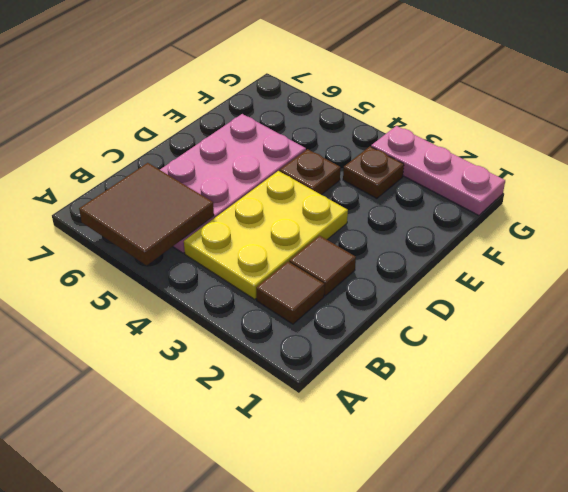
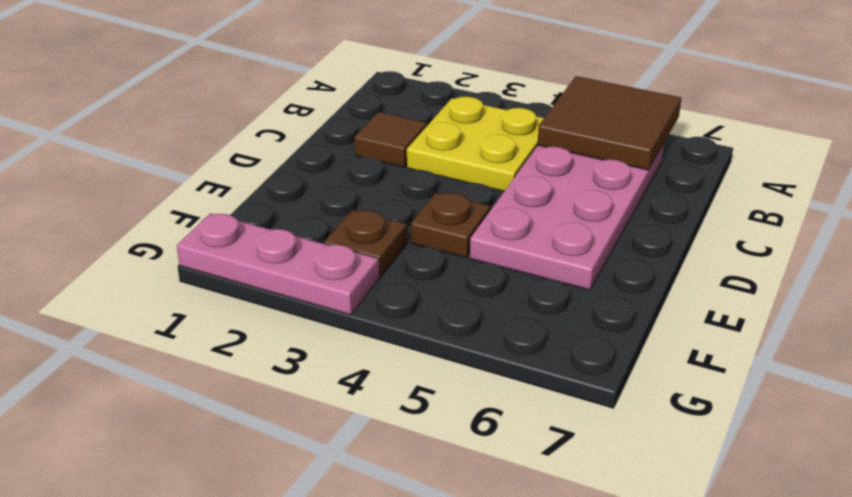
brown 1x1 tile [256,262,325,324] -> none
yellow 2x3 plate [184,171,348,299] -> yellow 2x2 plate [407,97,544,191]

